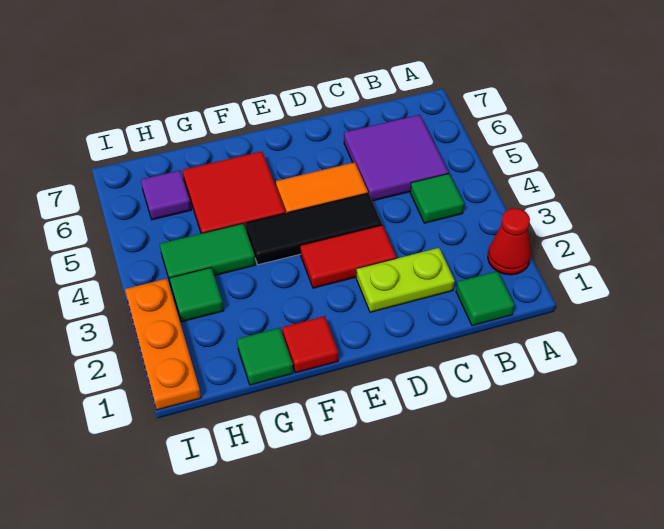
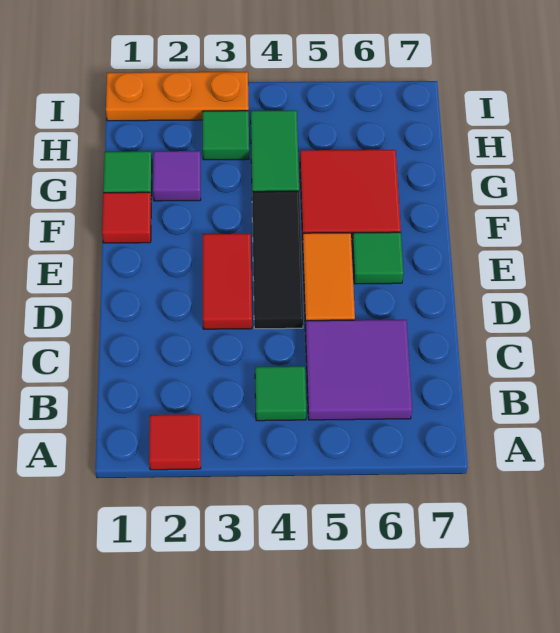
red 1x1 cone [488,208,531,275] -> red 1x1 tile [149,414,201,470]
green 1x1 tile [456,271,514,326] -> green 1x1 tile moved to [352,232,404,284]
lime 1x2 plate [356,248,455,312] -> none
purple 1x1 tile [141,170,191,220] -> purple 1x1 tile moved to [153,151,201,201]

